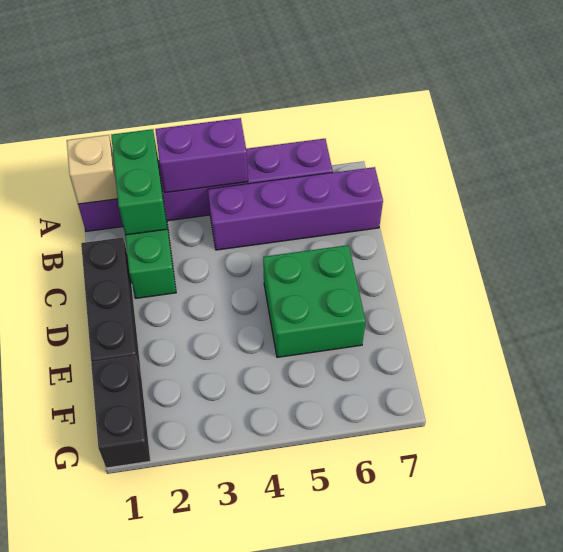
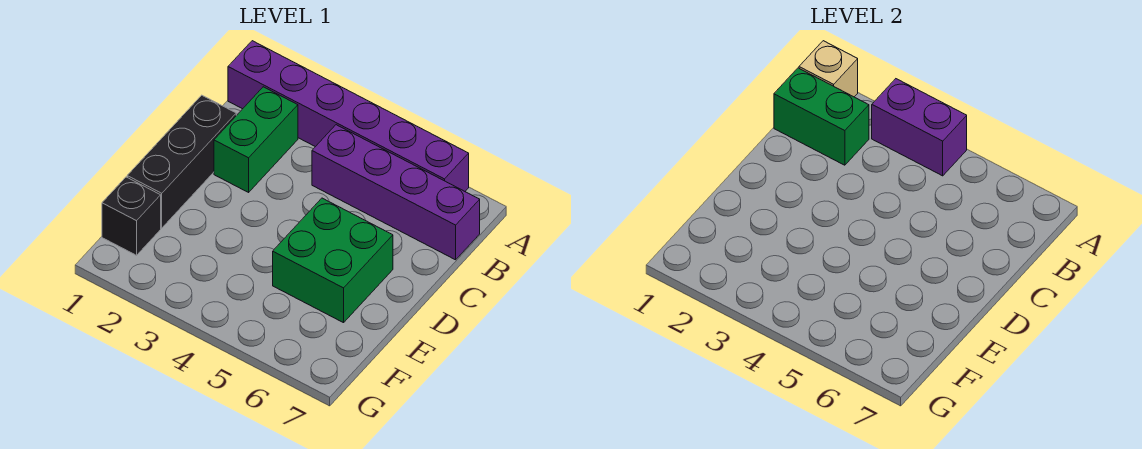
green 1x2 brick [111,129,167,235] -> green 1x2 brick turned to [774,68,869,165]
black 1x2 brick [91,356,151,468] -> black 1x1 brick [102,177,161,255]

